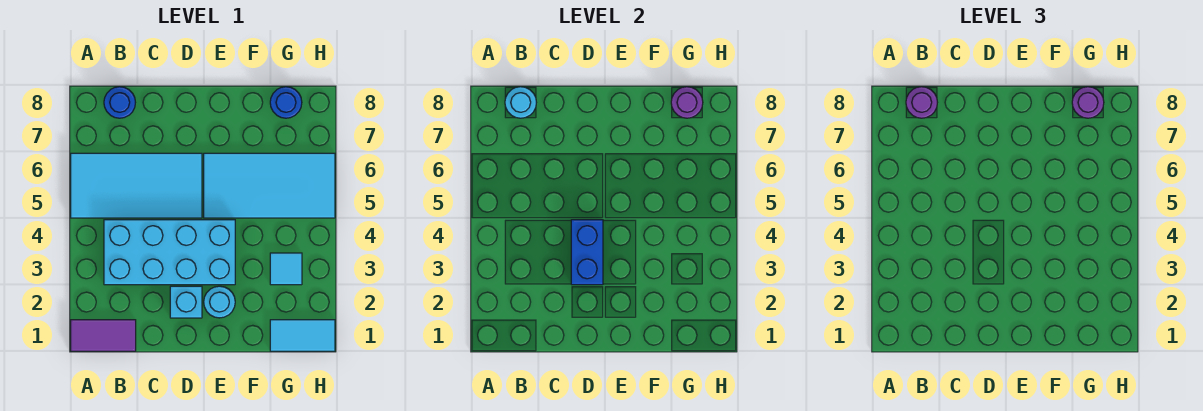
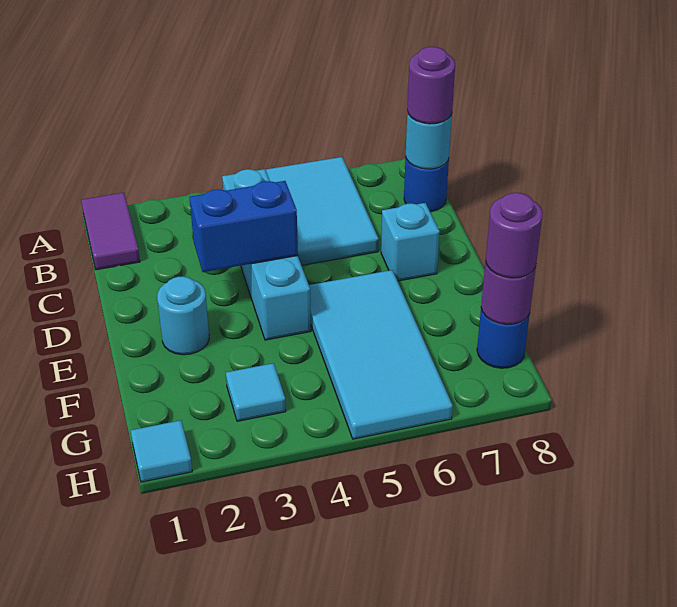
cyan 2x4 tile [71,153,202,218] -> cyan 2x3 tile [266,157,379,266]
cyan 2x4 brick [104,220,235,285] -> cyan 1x4 brick [222,169,311,340]
cyan 1x1 brick [170,286,202,318] -> cyan 1x1 brick moved to [381,203,440,281]
cyan 1x2 tile [270,320,335,351] -> cyan 1x1 tile [131,420,192,482]

